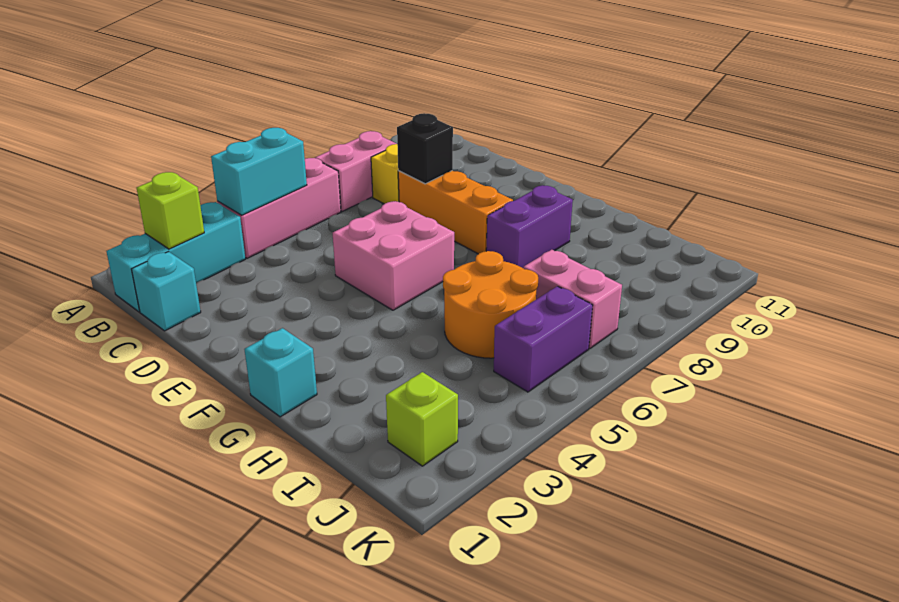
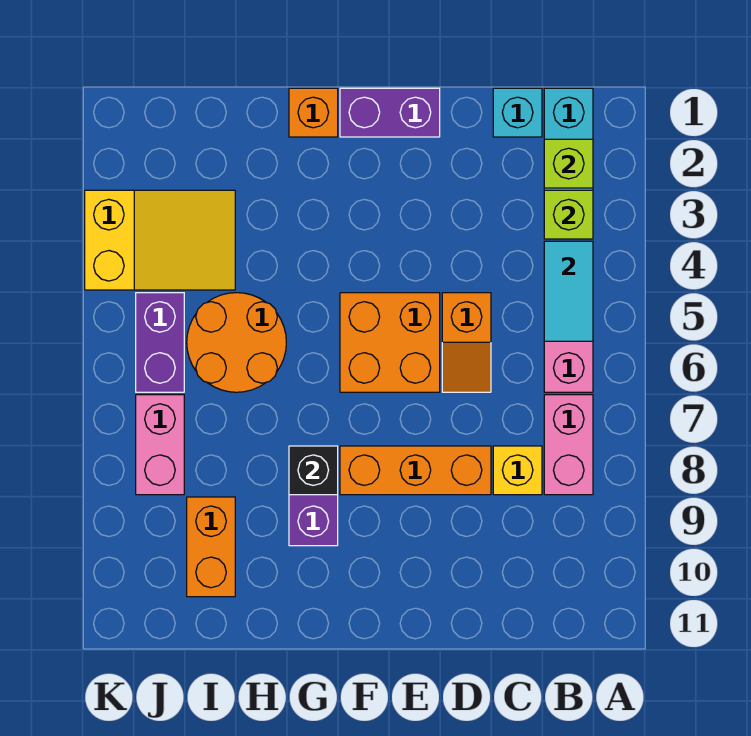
cyan 1x2 brick [211,128,307,215] -> cyan 1x2 tile [544,241,593,341]
none -> orange 1x2 slope [442,293,491,392]
black 1x1 brick [397,113,453,184] -> black 1x1 brick moved to [289,446,338,495]
none -> purple 1x2 brick [340,88,440,137]
pink 2x2 brick [333,201,454,310] -> orange 2x2 brick [340,293,440,392]
cyan 1x1 brick [244,328,317,417] -> orange 1x1 brick [289,88,338,137]
none -> yellow 2x3 slope [85,190,235,290]
pink 1x2 brick [523,250,622,349] -> pink 1x2 brick turned to [136,395,184,495]
none -> orange 1x2 brick [187,497,235,597]
lime 1x1 brick [386,372,458,466] -> lime 1x1 brick moved to [544,190,593,239]

